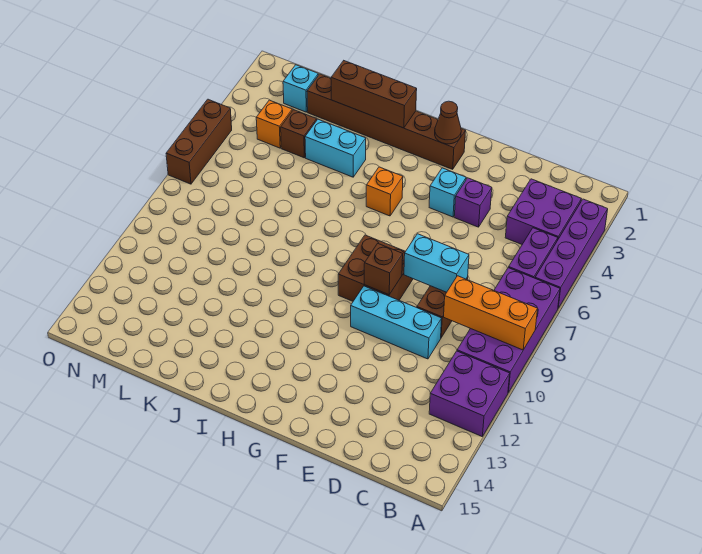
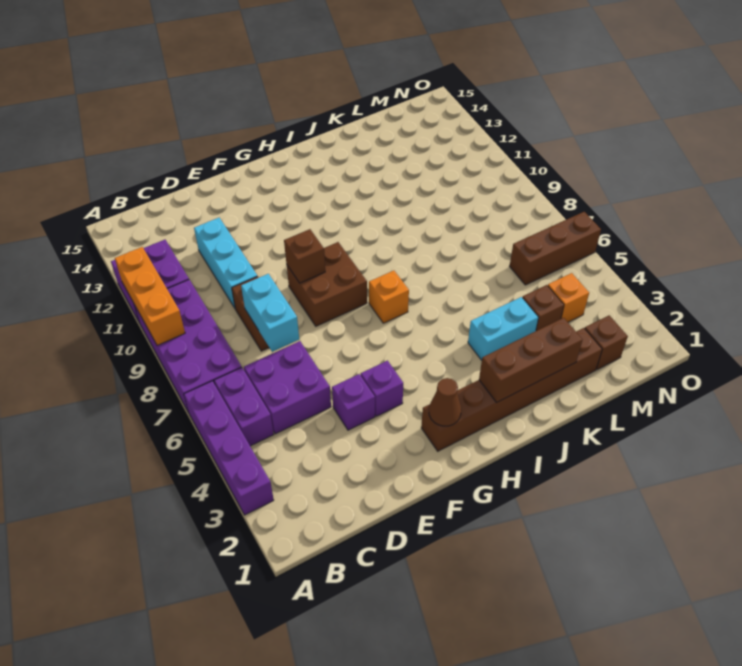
orange 1x3 brick [444,276,538,350] -> orange 1x3 brick turned to [115,247,185,345]
purple 2x2 brick [505,179,581,244] -> purple 2x2 brick moved to [244,341,331,434]
cyan 1x2 brick [404,234,469,292] -> cyan 1x2 brick turned to [241,274,299,352]
cyan 1x3 brick [351,286,442,359] -> cyan 1x3 brick turned to [194,218,257,308]
cyan 1x1 brick [429,168,466,217] -> purple 1x1 brick [361,361,403,416]
orange 1x1 brick [366,167,403,216] -> orange 1x1 brick moved to [369,271,409,323]
cyan 1x1 brick [283,65,318,112] -> brown 1x1 brick [585,315,628,370]
brown 1x3 brick [166,99,232,184] -> brown 1x3 brick turned to [510,212,601,285]

